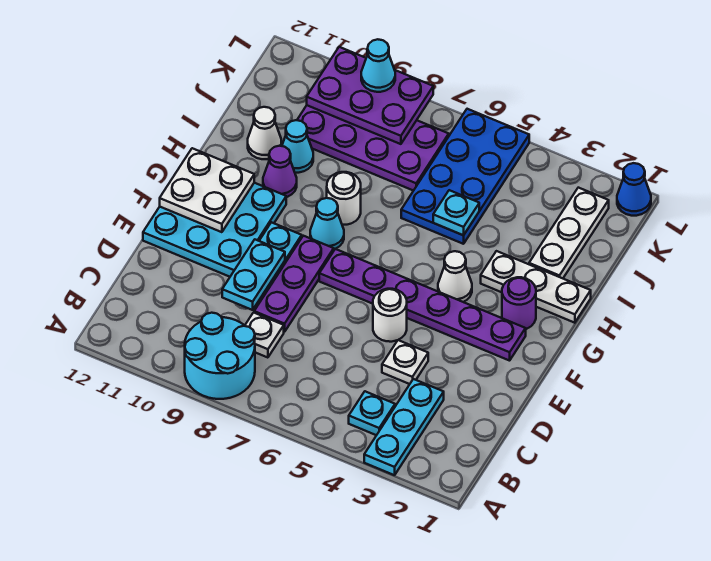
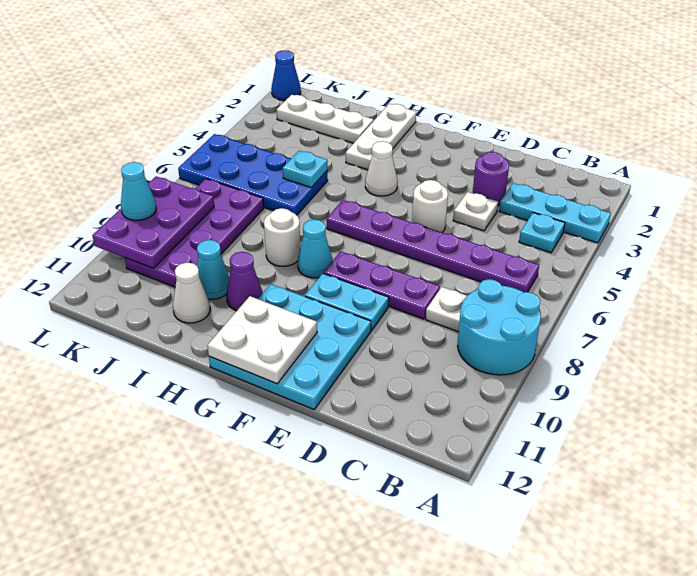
cyan 1x2 plate [222,240,285,310] -> none
purple 1x6 plate [319,249,526,361] -> purple 1x6 plate turned to [327,200,539,292]
purple 1x1 round brick [502,277,536,329] -> purple 1x1 round brick moved to [473,152,509,206]

